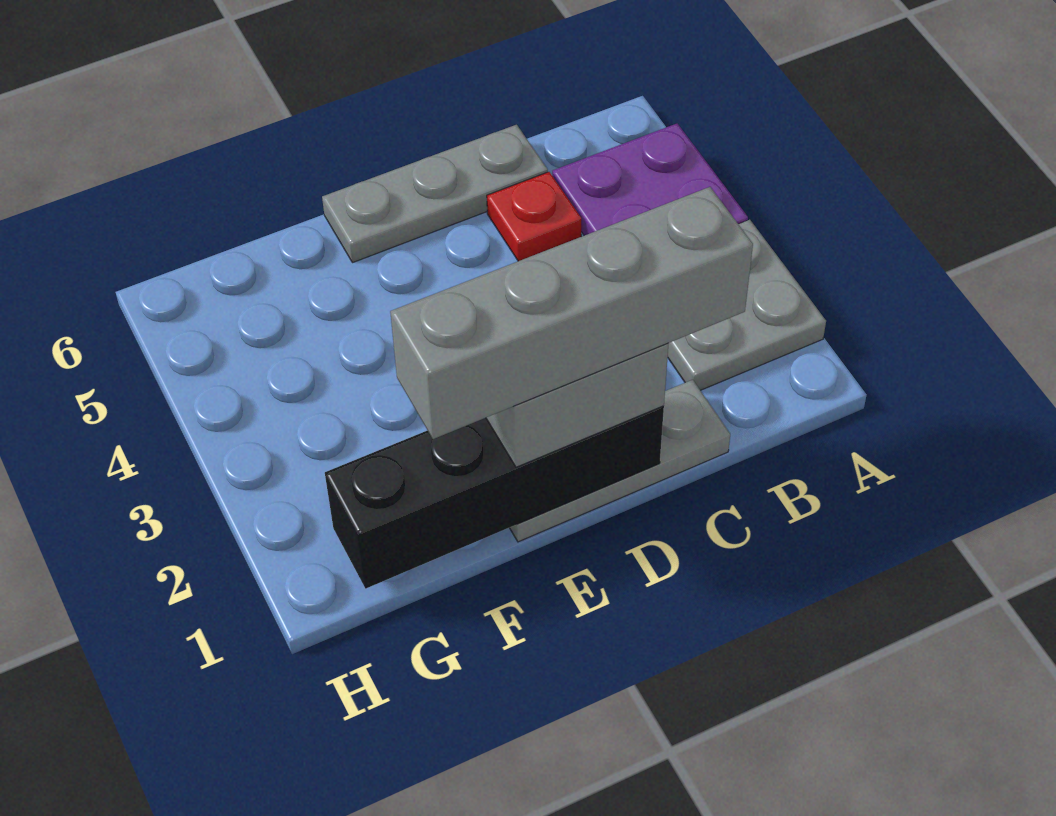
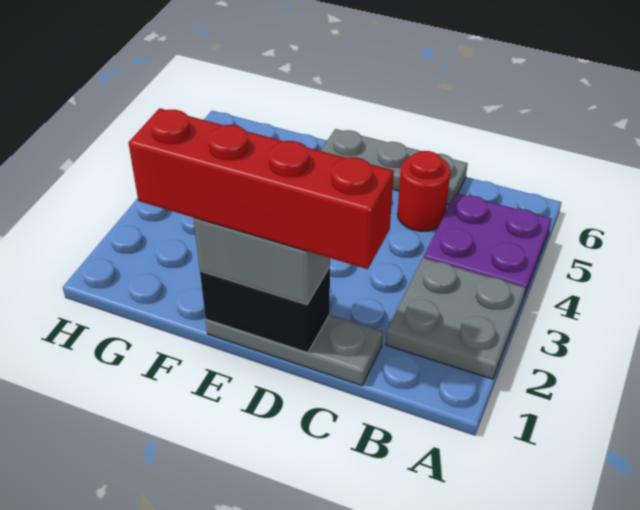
grey 1x4 brick [390,187,753,439] -> red 1x4 brick [129,108,394,269]
red 1x1 plate [487,172,581,261] -> red 1x1 round brick [397,151,451,231]
black 1x4 brick [325,406,664,589] -> black 1x2 brick [200,267,330,353]

